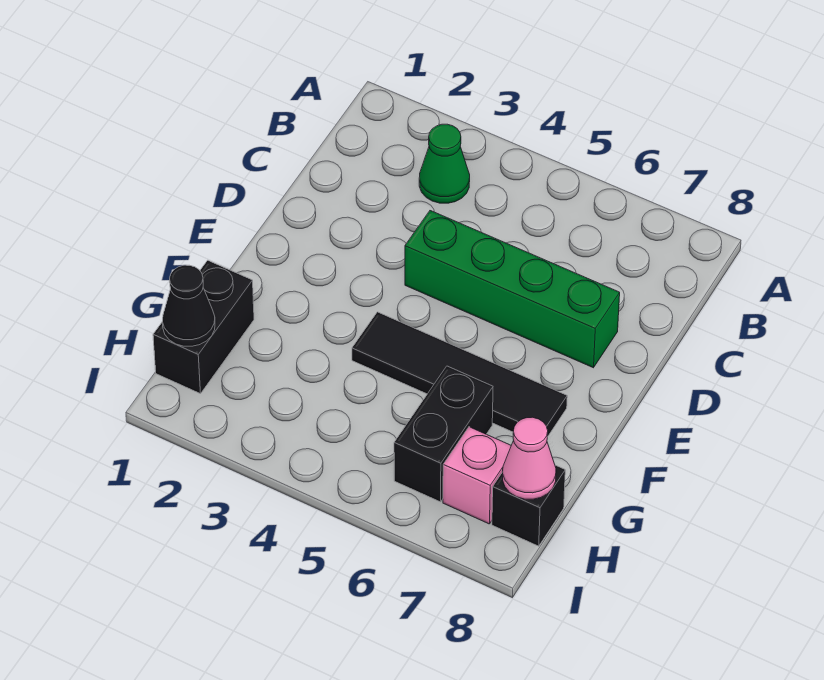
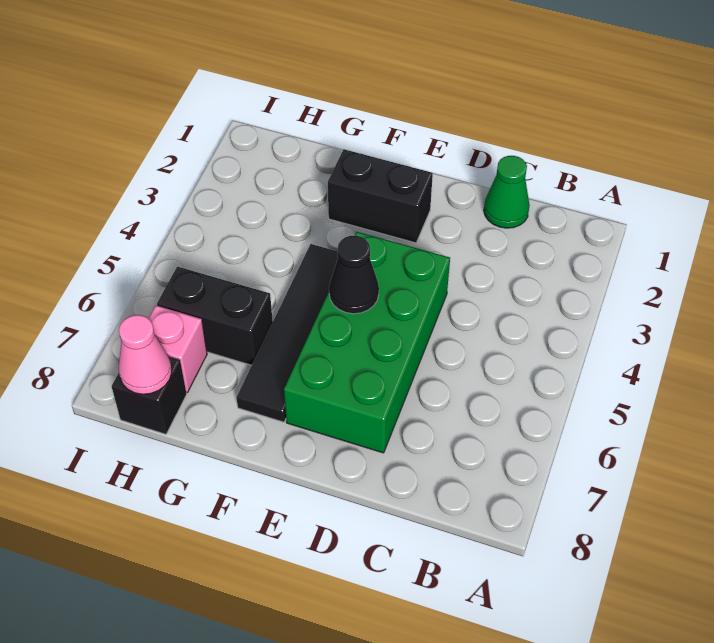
green 1x1 cone [419,124,470,203] -> green 1x1 cone moved to [484,156,530,228]
green 1x4 brick [405,211,620,368] -> green 2x4 brick [284,232,450,453]
black 1x2 brick [153,260,254,394] -> black 1x2 brick moved to [328,149,433,243]
black 1x1 cone [162,265,215,346] -> black 1x1 cone moved to [329,236,379,314]

